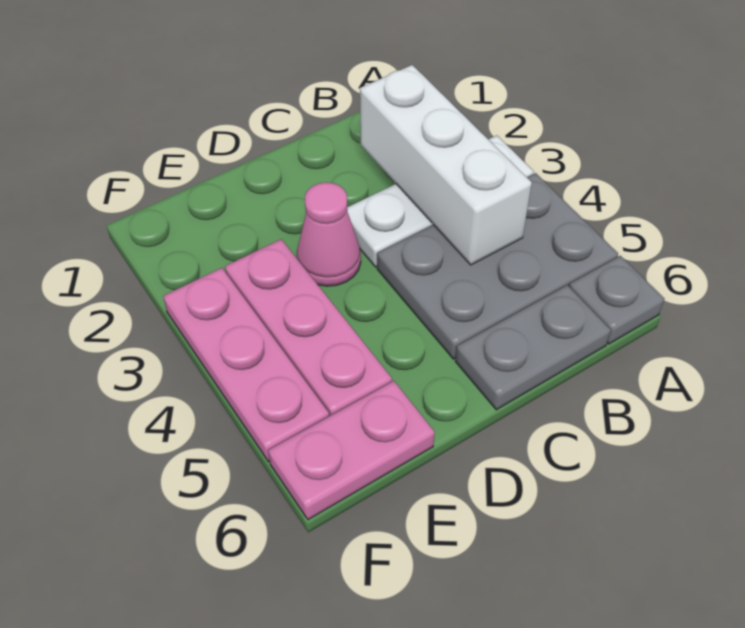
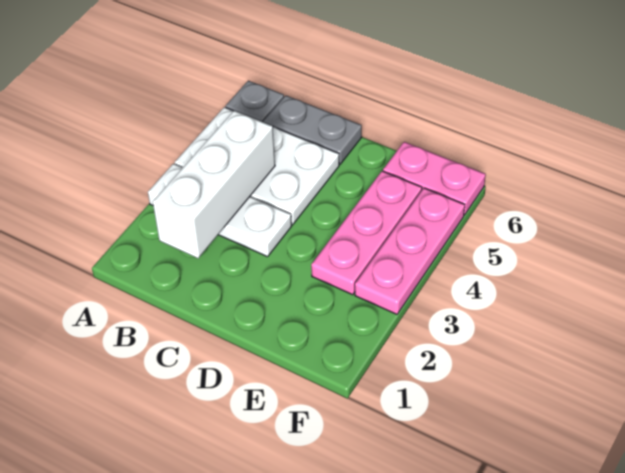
grey 2x3 plate [377,173,618,359] -> white 2x3 plate [175,107,339,225]
pink 1x1 cone [297,182,361,286] -> none

